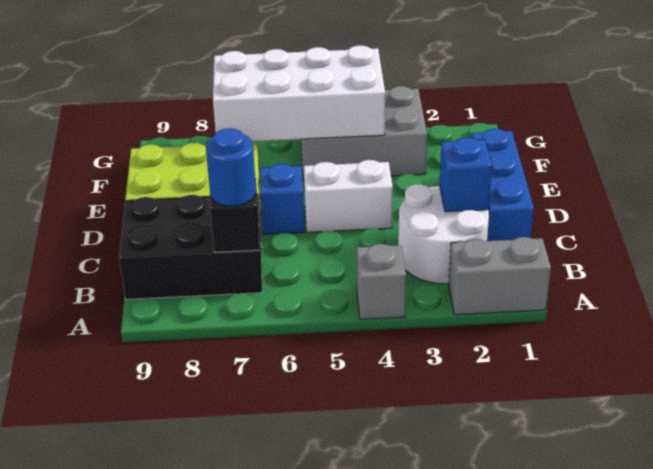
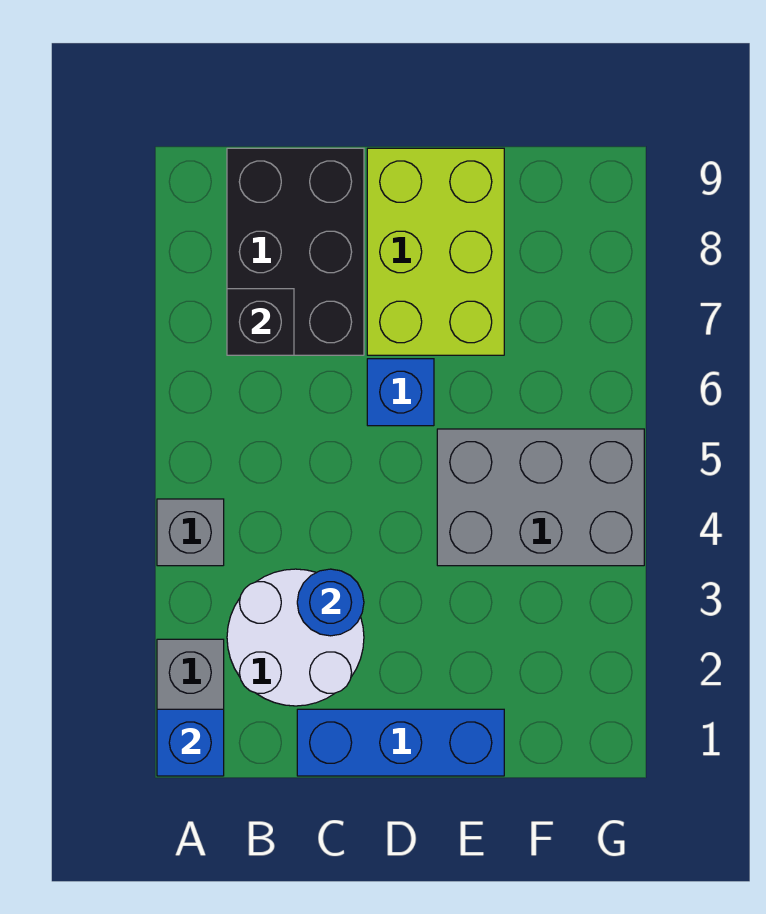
blue 1x1 round brick [206,128,256,206] -> blue 1x1 round brick moved to [297,569,364,636]
blue 1x1 brick [440,137,492,212] -> blue 1x1 brick moved to [157,709,224,776]
white 1x2 brick [304,160,393,232] -> none
grey 2x3 brick [301,86,427,180] -> grey 2x3 brick turned to [437,429,644,566]
white 2x4 brick [213,45,385,141] -> none

